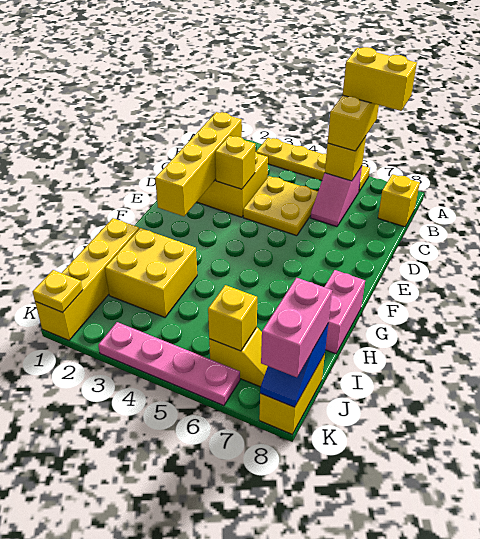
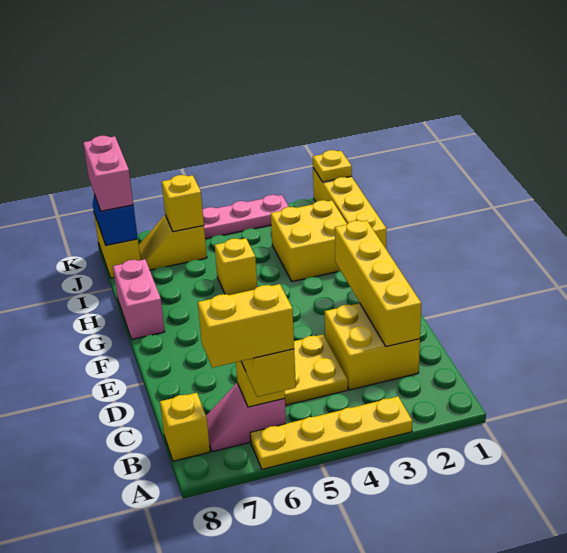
pink 1x2 slope [311,166,362,227] -> pink 1x2 slope turned to [206,383,286,452]
yellow 1x1 brick [215,136,255,189] -> yellow 1x1 brick moved to [215,238,257,295]

